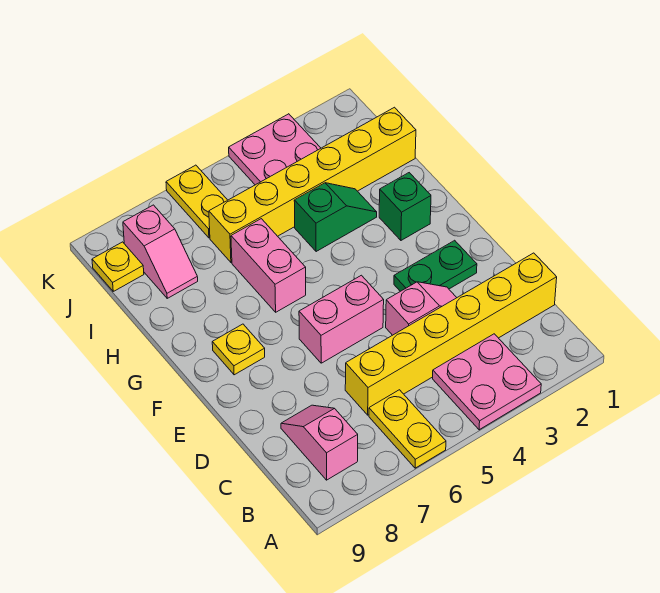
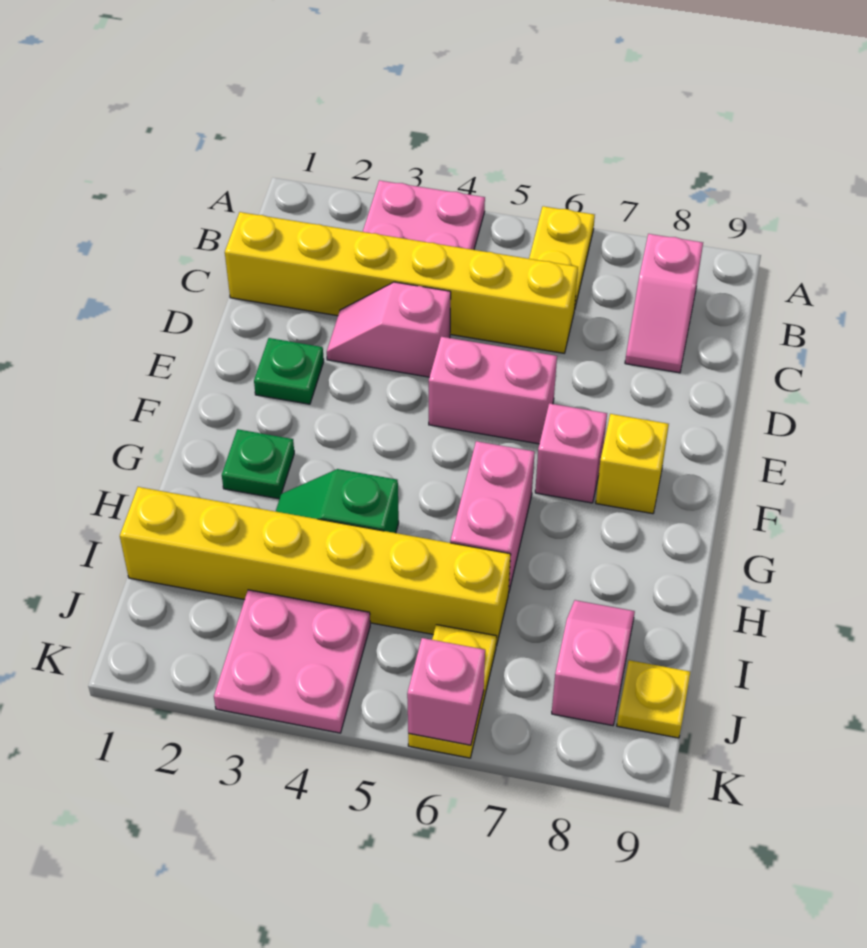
green 1x2 plate [394,240,477,291] -> green 1x1 plate [254,338,324,404]
none -> pink 1x1 brick [535,403,607,503]
yellow 1x1 plate [212,324,265,375] -> yellow 1x1 brick [596,414,669,514]
green 1x1 brick [379,173,431,240] -> green 1x1 plate [222,429,294,499]
none -> pink 1x1 brick [407,638,485,745]

